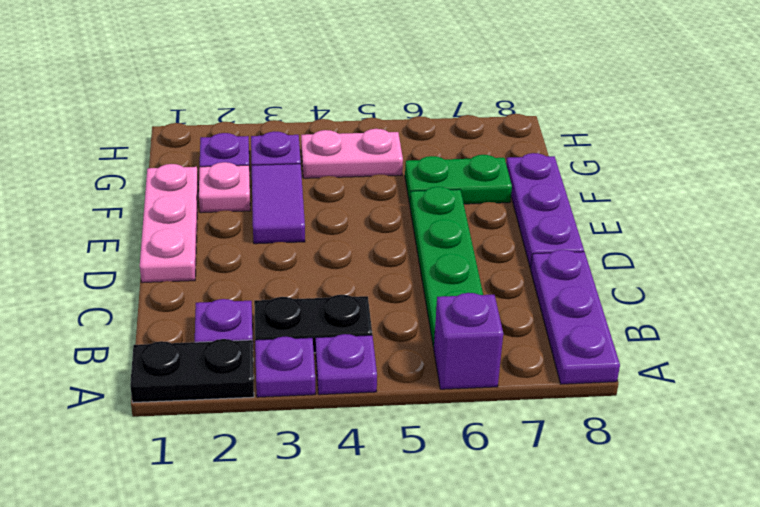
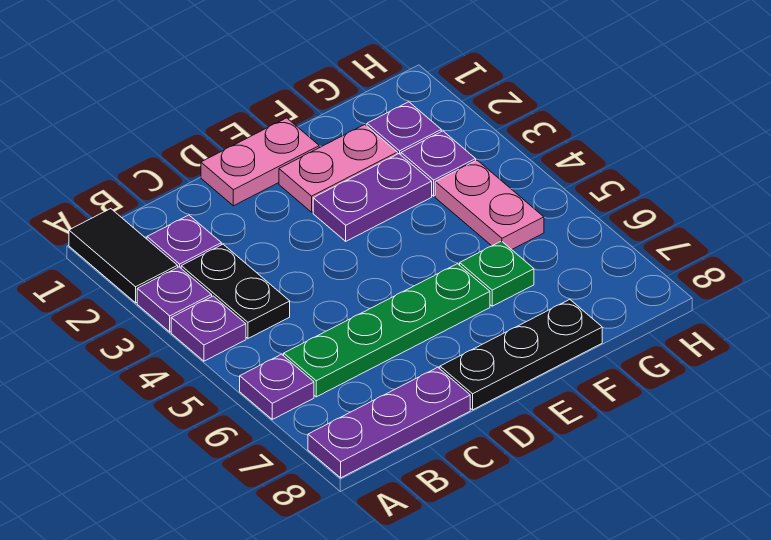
black 1x2 plate [130,339,254,403] -> black 1x2 tile [69,209,178,303]
purple 1x1 brick [434,293,503,389] -> purple 1x1 plate [240,354,314,419]
pink 1x3 plate [140,164,198,283] -> pink 1x2 plate [201,118,319,206]
purple 1x3 plate [506,153,584,268] -> black 1x3 plate [440,299,602,410]
purple 1x2 tile [252,164,305,244] -> purple 1x2 plate [313,154,432,241]
pink 1x1 plate [199,162,250,213] -> pink 1x2 plate [279,125,397,212]
green 1x2 plate [405,155,512,204] -> green 1x1 plate [460,241,534,306]

